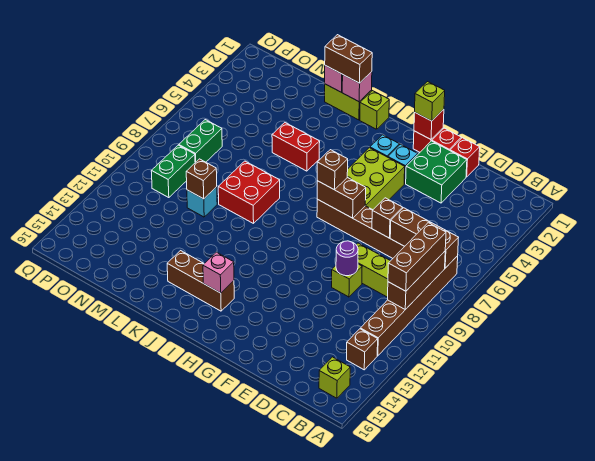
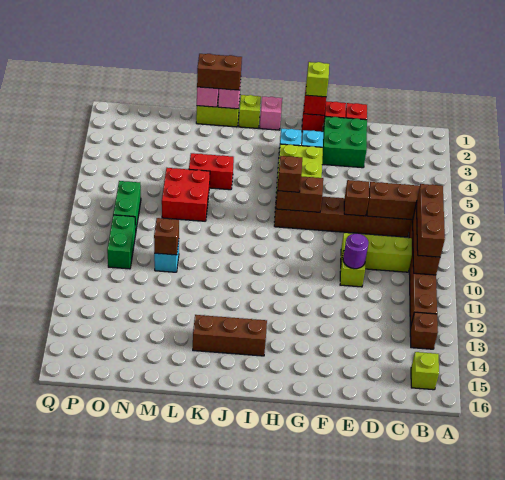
pink 1x1 brick [203,252,234,293] -> pink 1x1 brick moved to [260,97,282,130]
red 2x2 brick [218,161,280,224] -> red 2x2 brick moved to [162,168,210,221]

